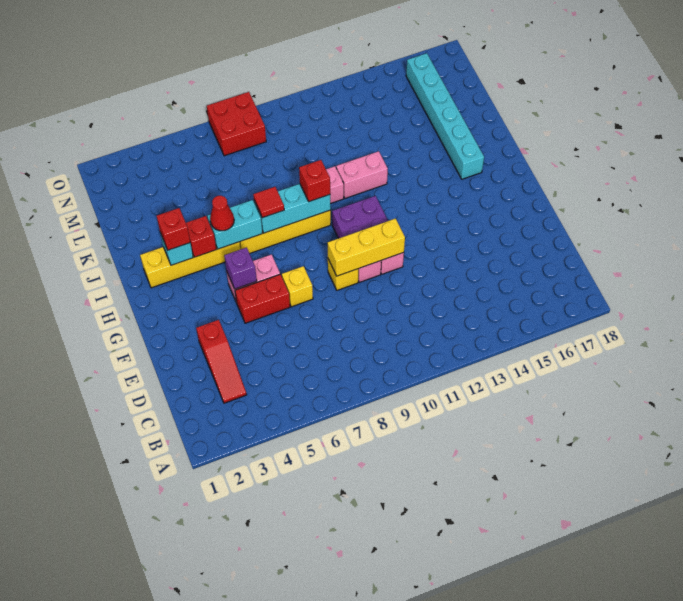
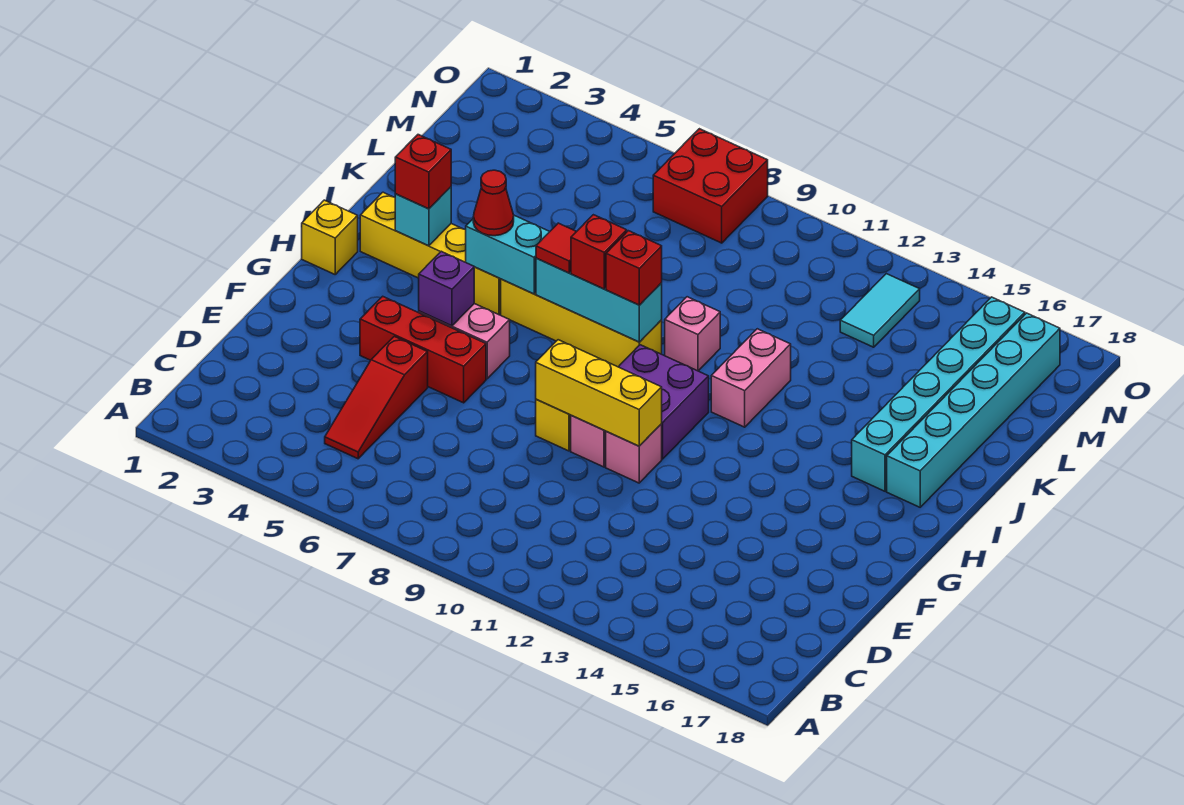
red 1x3 slope [196,320,247,403] -> red 1x3 slope moved to [325,336,428,459]
red 1x2 brick [235,274,290,323] -> red 1x3 brick [360,296,486,403]
yellow 1x1 brick [282,266,313,307] -> yellow 1x1 brick moved to [302,200,358,274]
red 1x1 brick [186,216,216,257] -> red 1x1 brick moved to [571,215,627,289]
none -> cyan 1x6 brick [887,313,1060,507]
pink 1x2 brick [336,151,388,198] -> pink 1x2 brick turned to [711,329,791,427]
none -> cyan 1x2 tile [840,274,920,347]

